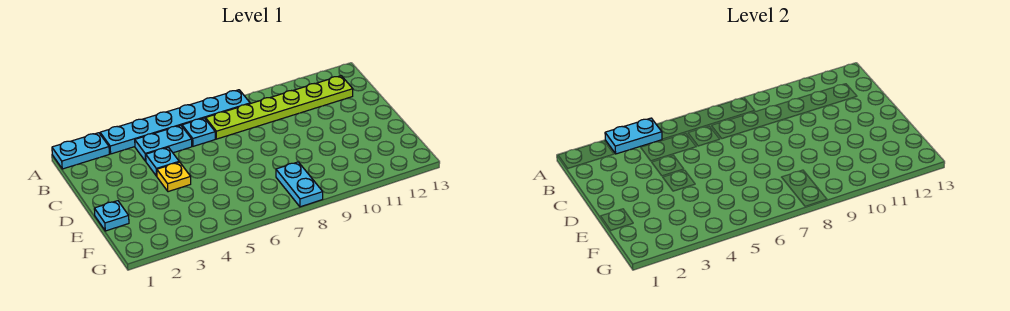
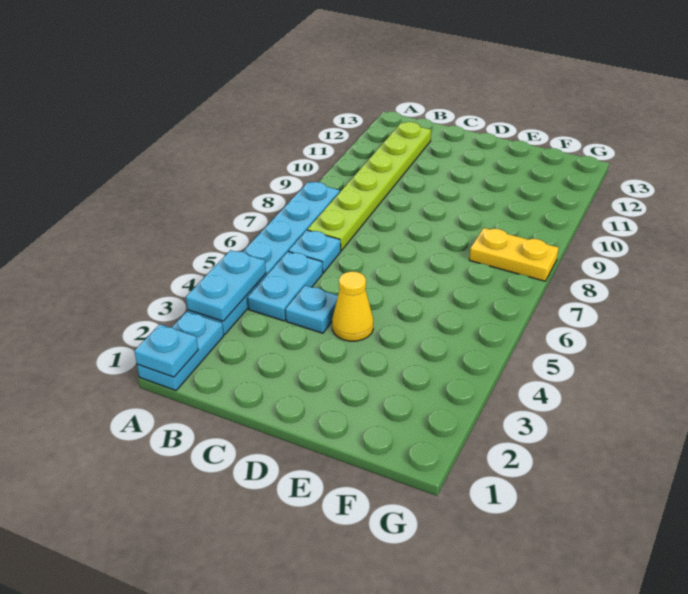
yellow 1x1 plate [157,162,191,192] -> yellow 1x1 cone [332,271,373,341]
cyan 1x1 plate [94,201,129,231] -> cyan 1x1 plate moved to [134,324,198,377]
cyan 1x2 plate [276,162,323,207] -> yellow 1x2 plate [469,228,559,281]

